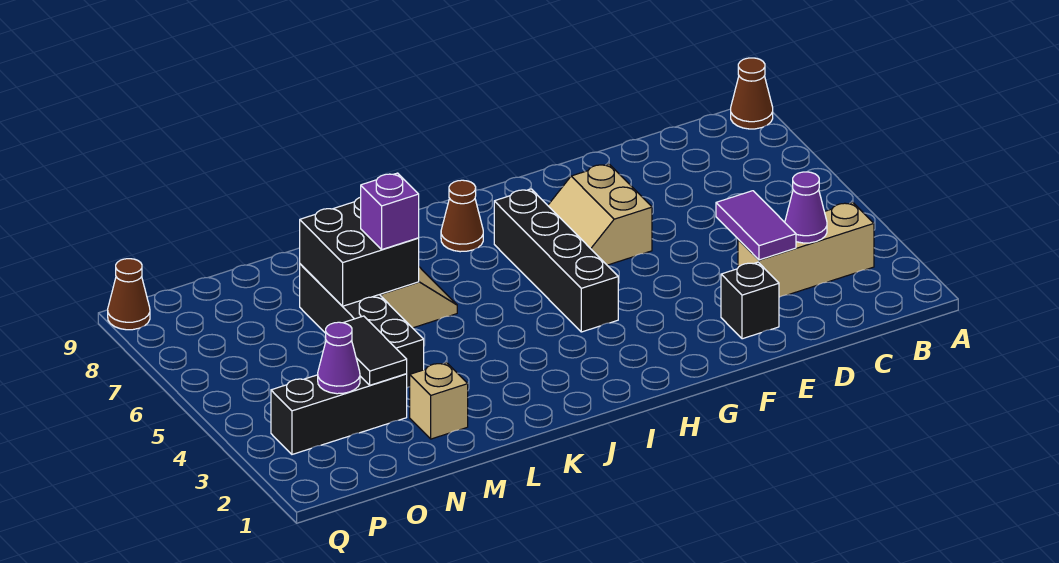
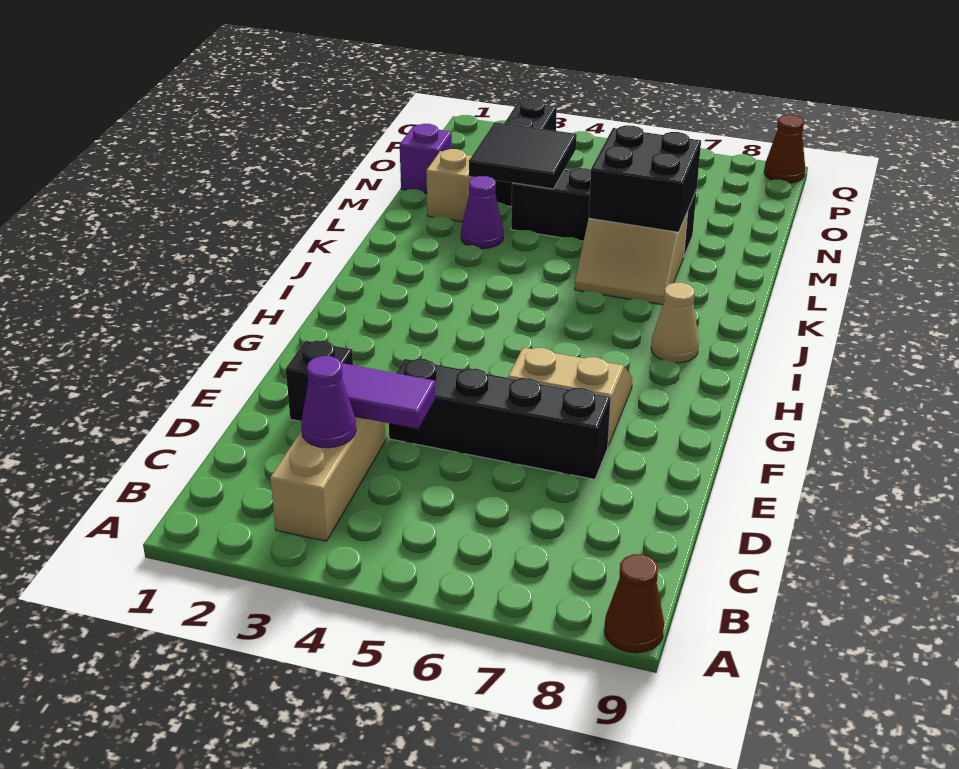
black 1x4 brick [494,189,618,332] -> black 1x4 brick moved to [389,359,611,479]
brown 1x1 cone [441,180,483,252] -> tan 1x1 cone [651,283,699,363]
purple 1x1 brick [361,173,419,249] -> purple 1x1 brick moved to [400,124,452,193]
black 1x2 tile [344,316,407,385] -> black 2x2 tile [469,122,577,189]
purple 1x1 cone [318,322,360,394] -> purple 1x1 cone moved to [461,176,504,249]

